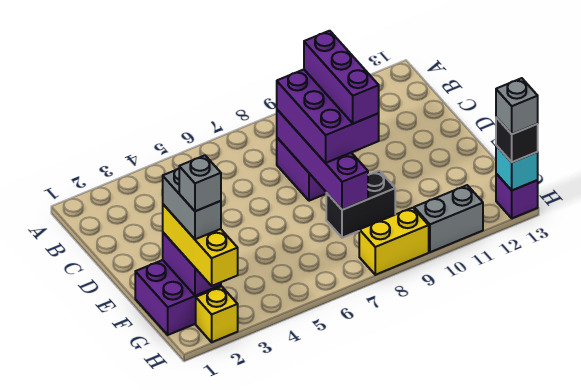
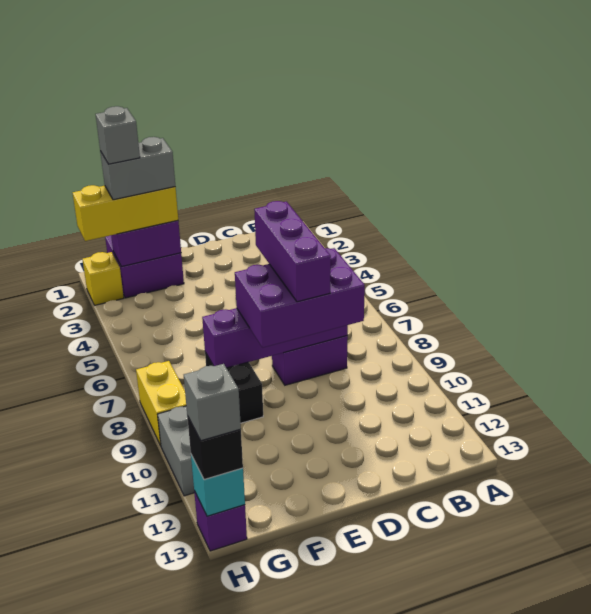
purple 1x3 brick [304,31,379,124] -> purple 1x3 brick turned to [254,201,331,302]

